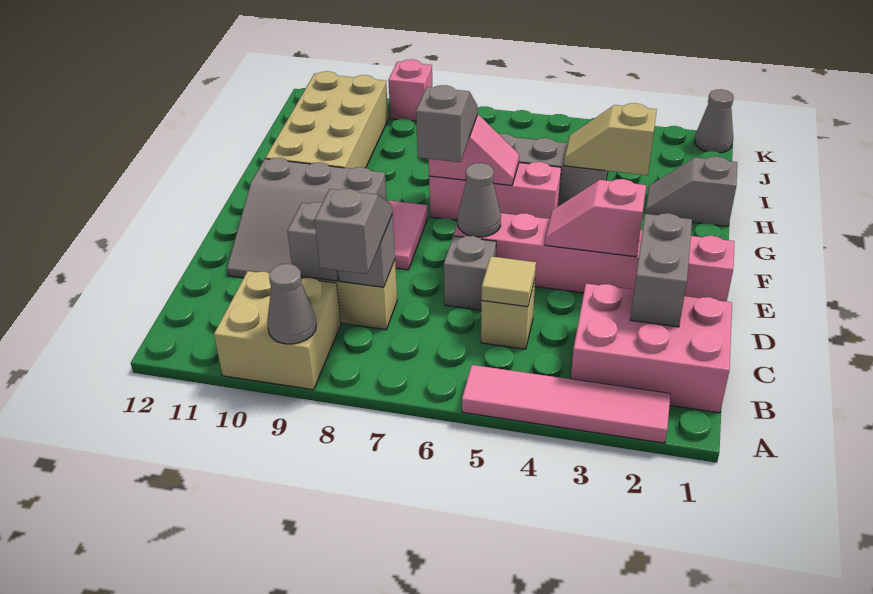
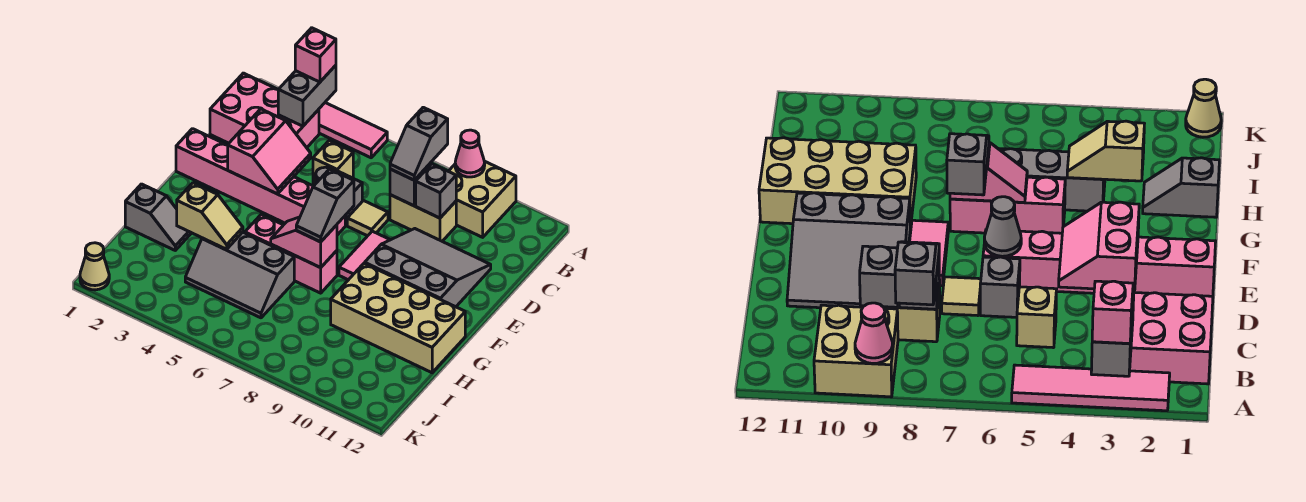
grey 1x1 cone [267,264,316,344] -> pink 1x1 cone [455,130,485,177]
grey 1x2 brick [630,213,692,327] -> grey 1x2 brick moved to [278,65,336,126]
tan 1x1 tile [482,256,536,307] -> tan 1x1 tile moved to [347,201,388,236]
pink 1x2 slope [545,179,646,257] -> pink 2x2 slope [228,109,311,194]
tan 2x4 brick [266,71,388,169] -> tan 2x4 brick turned to [331,263,465,373]
grey 1x1 cone [695,89,734,153] -> tan 1x1 cone [80,243,109,290]
pink 1x1 brick [388,59,433,121] -> pink 1x1 brick moved to [295,28,336,82]

